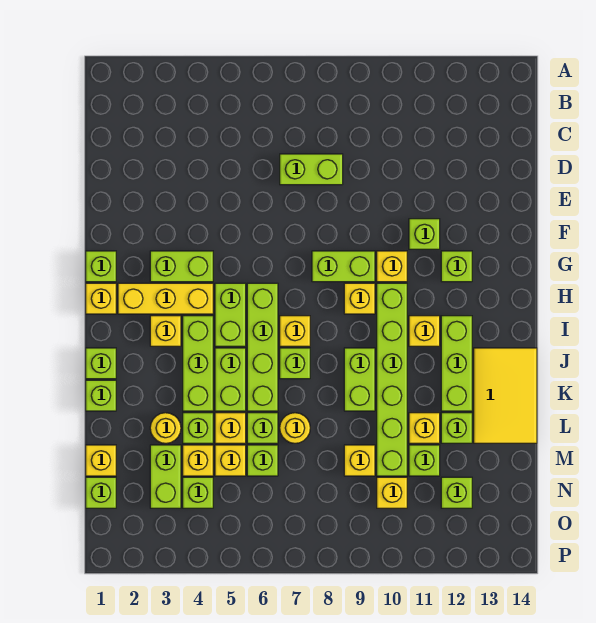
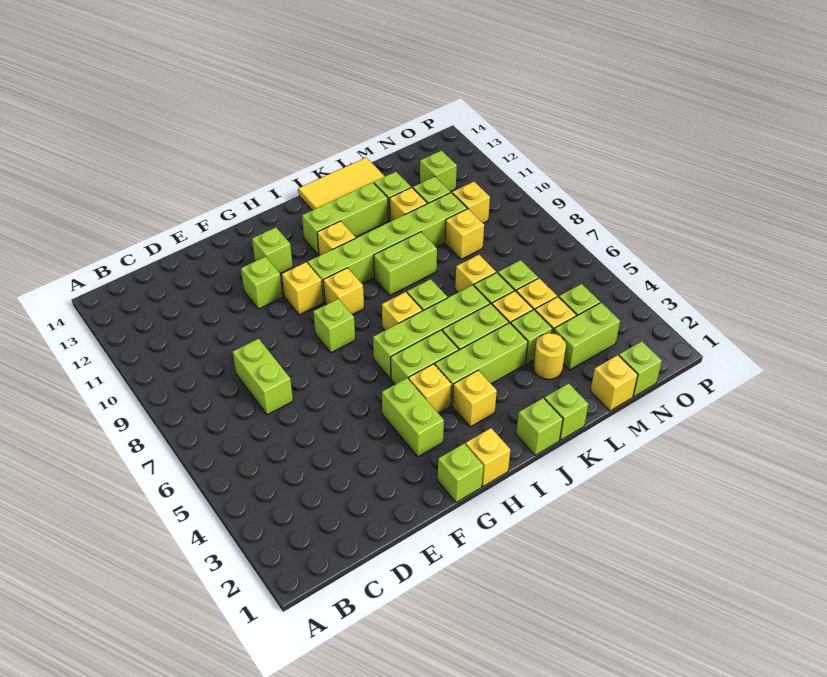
lime 1x2 brick [312,251,375,282] -> lime 1x1 brick [314,299,355,353]
yellow 1x3 brick [118,283,213,314] -> yellow 1x1 brick [409,364,451,413]
yellow 1x1 round brick [280,413,310,443] -> yellow 1x1 brick [455,255,496,292]

